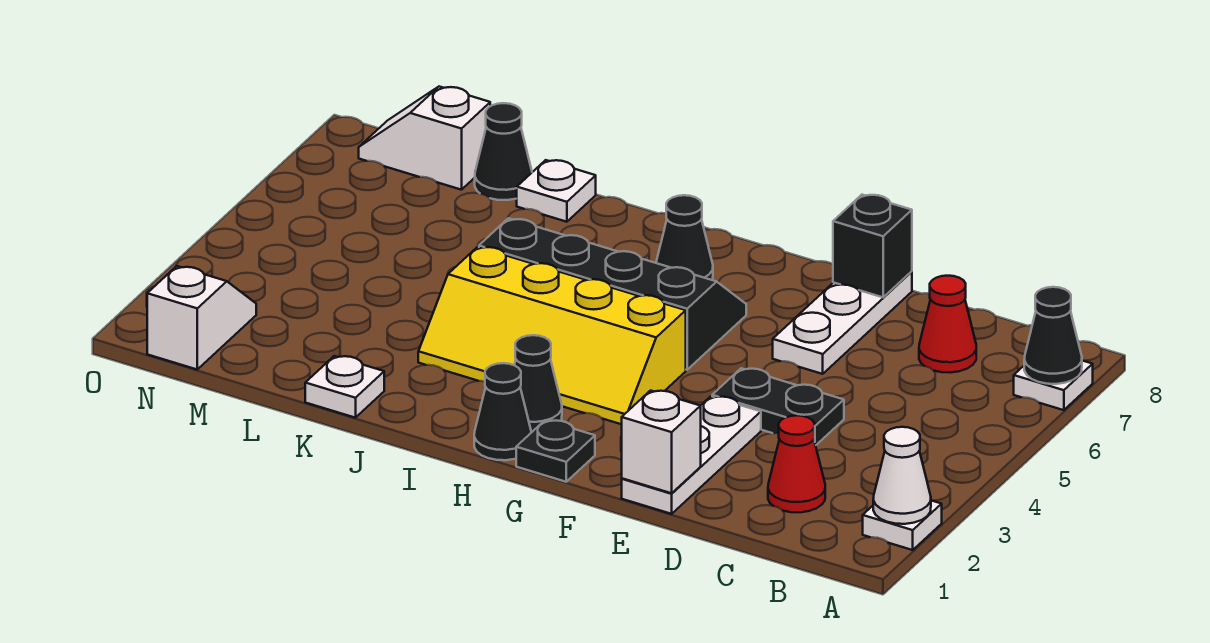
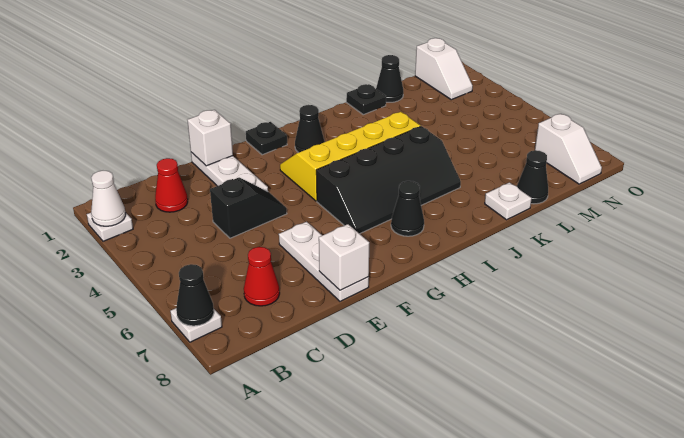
black 1x2 plate [712,368,844,445] -> black 1x2 slope [210,178,287,238]
black 1x1 brick [833,195,912,297] -> white 1x1 brick [319,224,369,290]
black 1x1 cone [474,363,532,460] -> black 1x1 cone moved to [376,55,403,102]
white 1x1 plate [305,356,384,418] -> black 1x1 plate [346,84,386,115]
white 1x2 slope [359,87,490,190] -> white 1x2 slope turned to [535,114,602,184]

